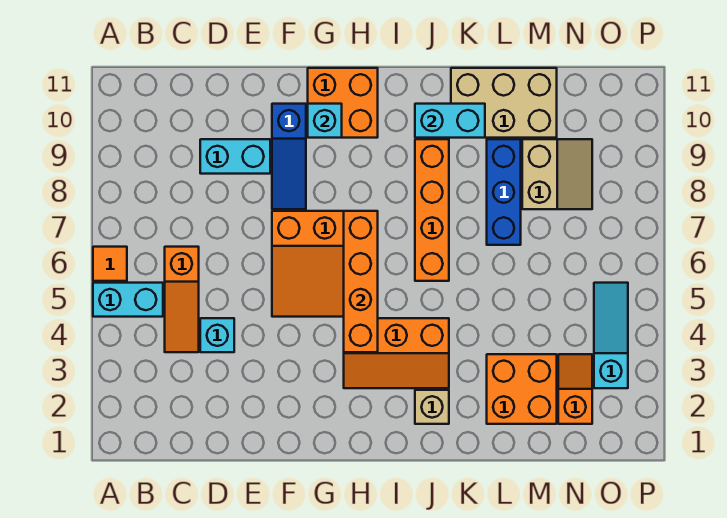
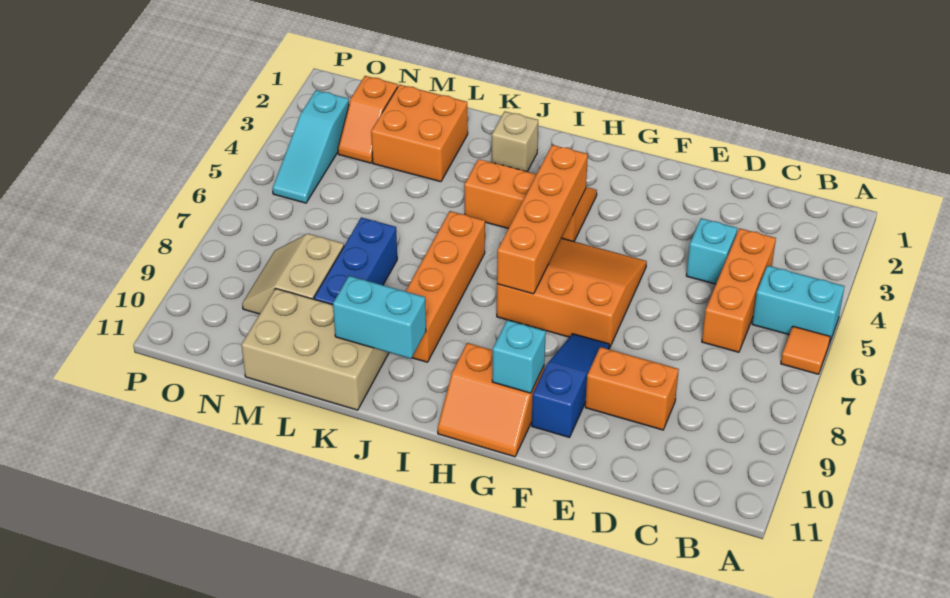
orange 1x3 slope [165,247,199,352] -> orange 1x3 brick [702,228,776,352]
cyan 1x2 brick [200,139,270,174] -> orange 1x2 brick [585,347,679,430]
orange 2x2 brick [308,68,378,138] -> orange 2x2 slope [438,343,544,457]

